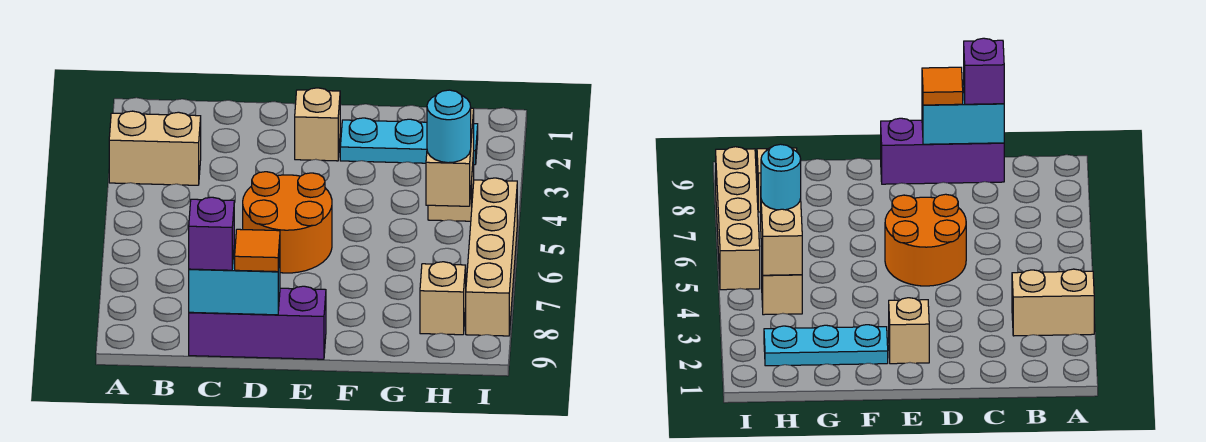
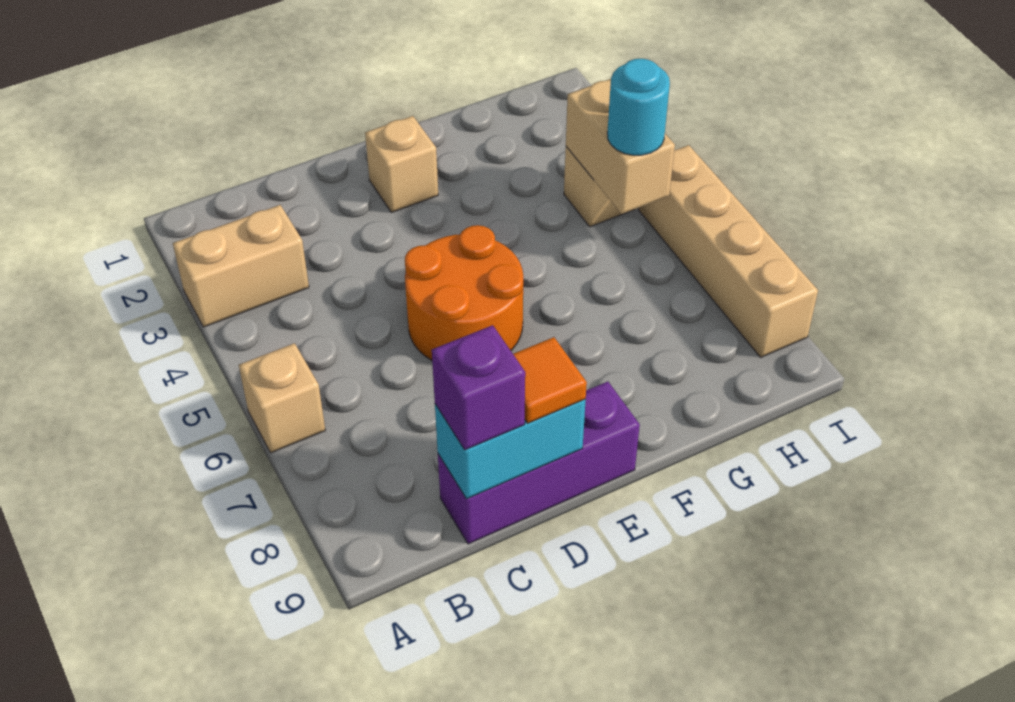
cyan 1x3 plate [340,118,478,165] -> none
tan 1x1 brick [420,262,466,335] -> tan 1x1 brick moved to [239,343,325,453]

